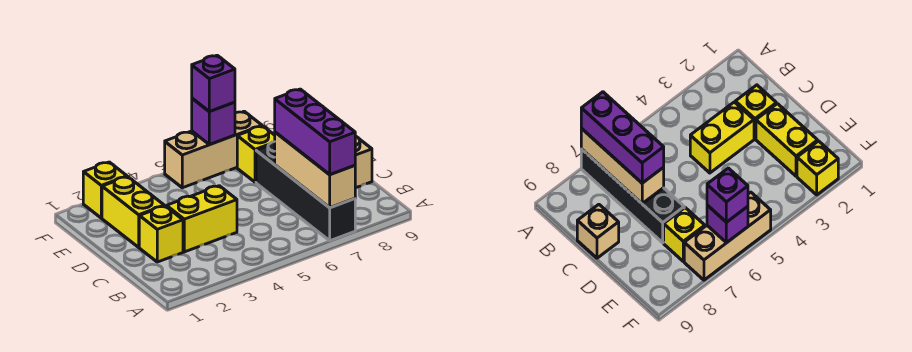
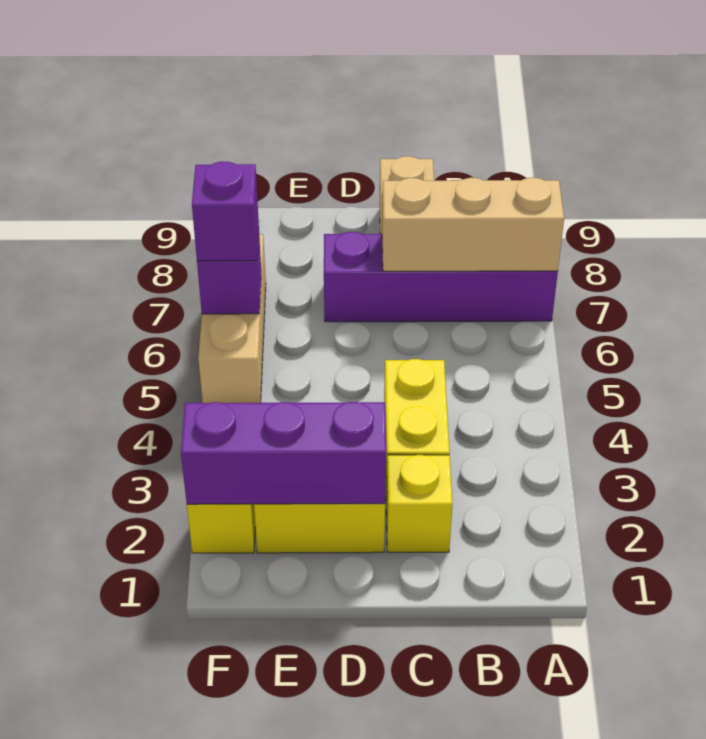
black 1x4 brick [256,142,355,241] -> purple 1x4 brick [324,232,558,322]
purple 1x3 brick [275,89,355,175] -> purple 1x3 brick moved to [181,402,386,504]
yellow 1x1 brick [237,126,275,182] -> none

